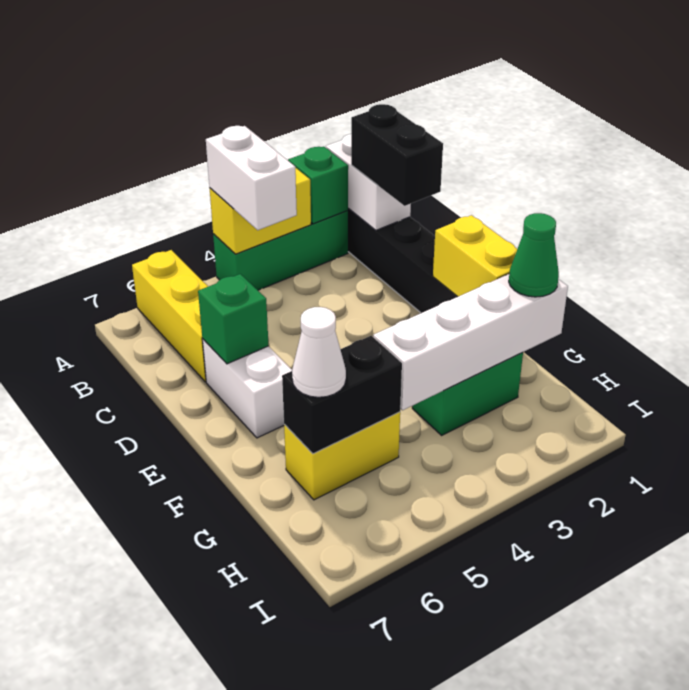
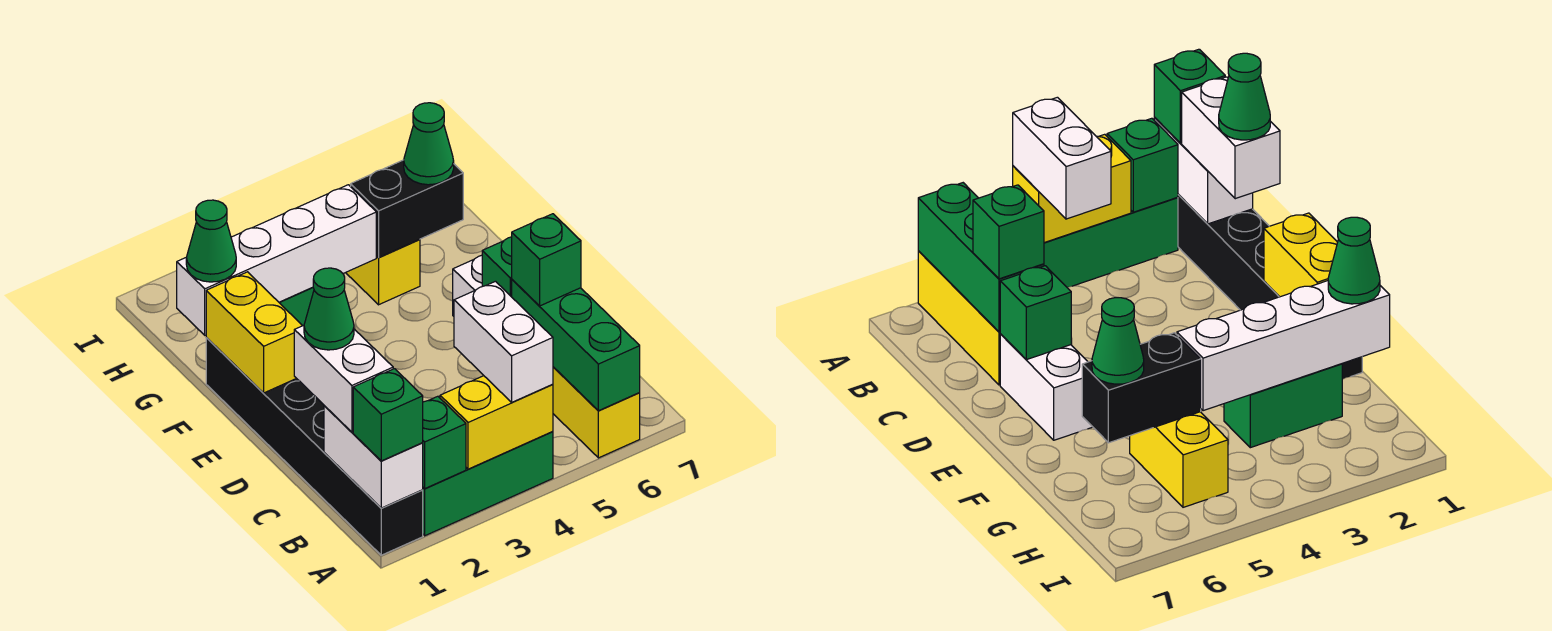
none -> green 1x1 brick [353,369,423,461]
none -> green 1x3 brick [512,280,640,411]
black 1x2 brick [351,104,443,206] -> white 1x2 brick [294,325,393,432]
none -> green 1x1 cone [304,268,354,350]
none -> green 1x1 brick [512,214,581,306]
yellow 1x2 brick [284,412,400,500] -> yellow 1x2 brick turned to [346,240,420,305]
white 1x1 cone [292,307,346,397] -> green 1x1 cone [404,103,454,185]

